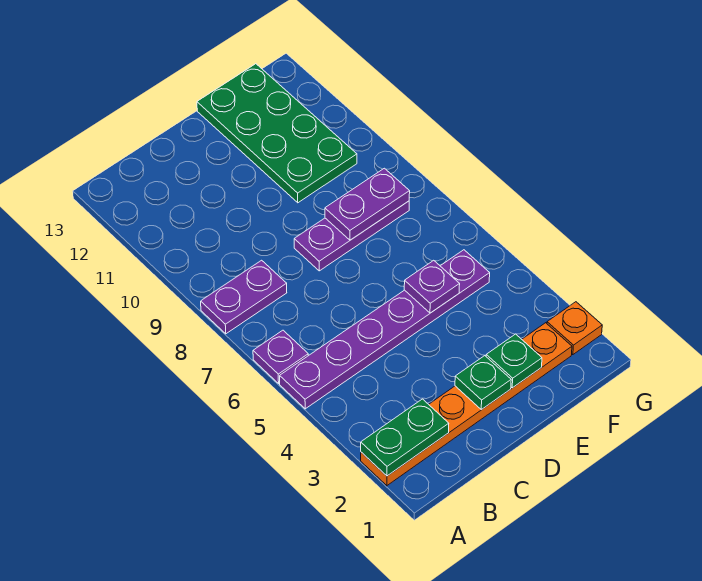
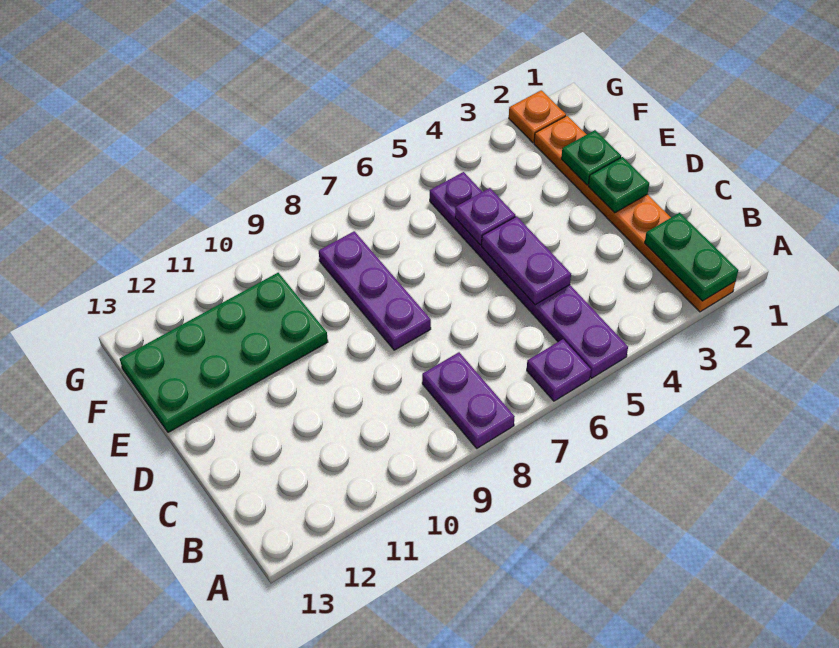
purple 1x2 plate [325,168,410,240] -> purple 1x2 plate moved to [482,216,571,305]

